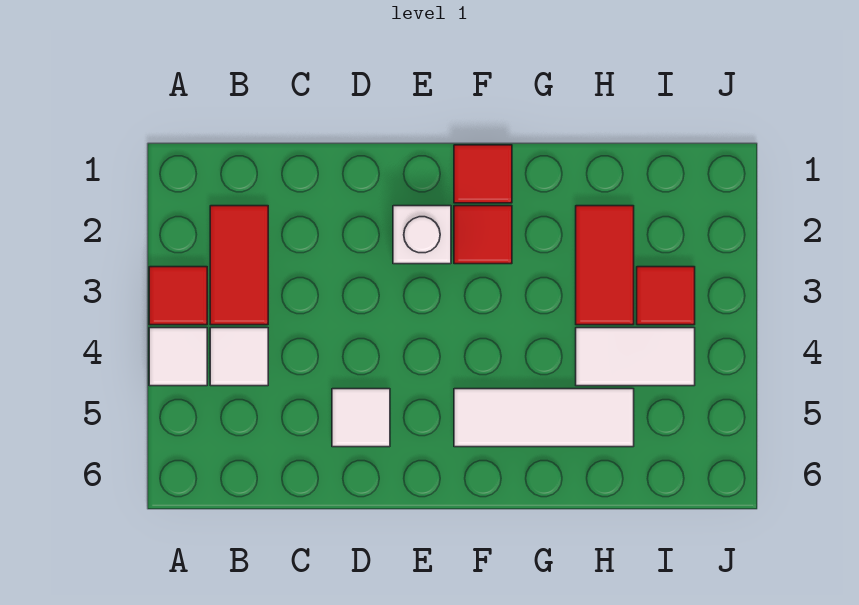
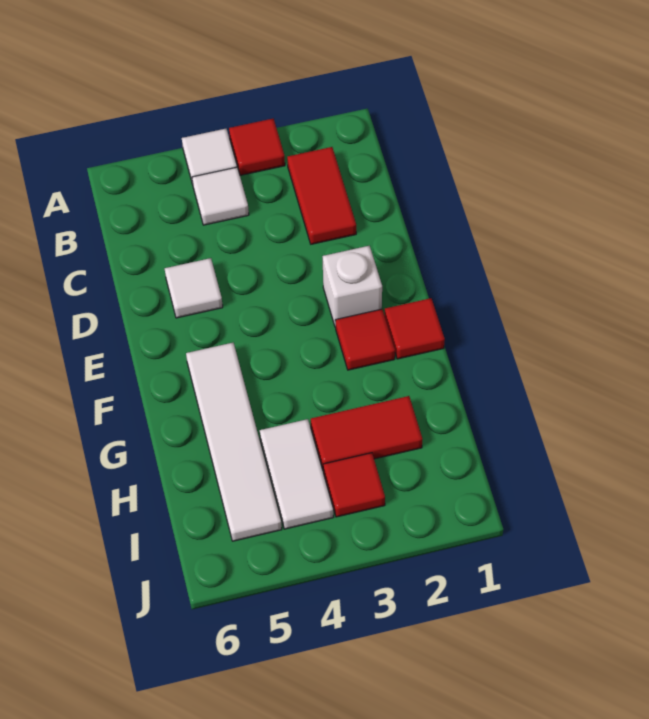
red 1x2 tile [210,206,268,325] -> red 1x2 tile turned to [287,147,356,244]
white 1x3 tile [454,389,634,447] -> white 1x4 tile [186,343,282,541]

